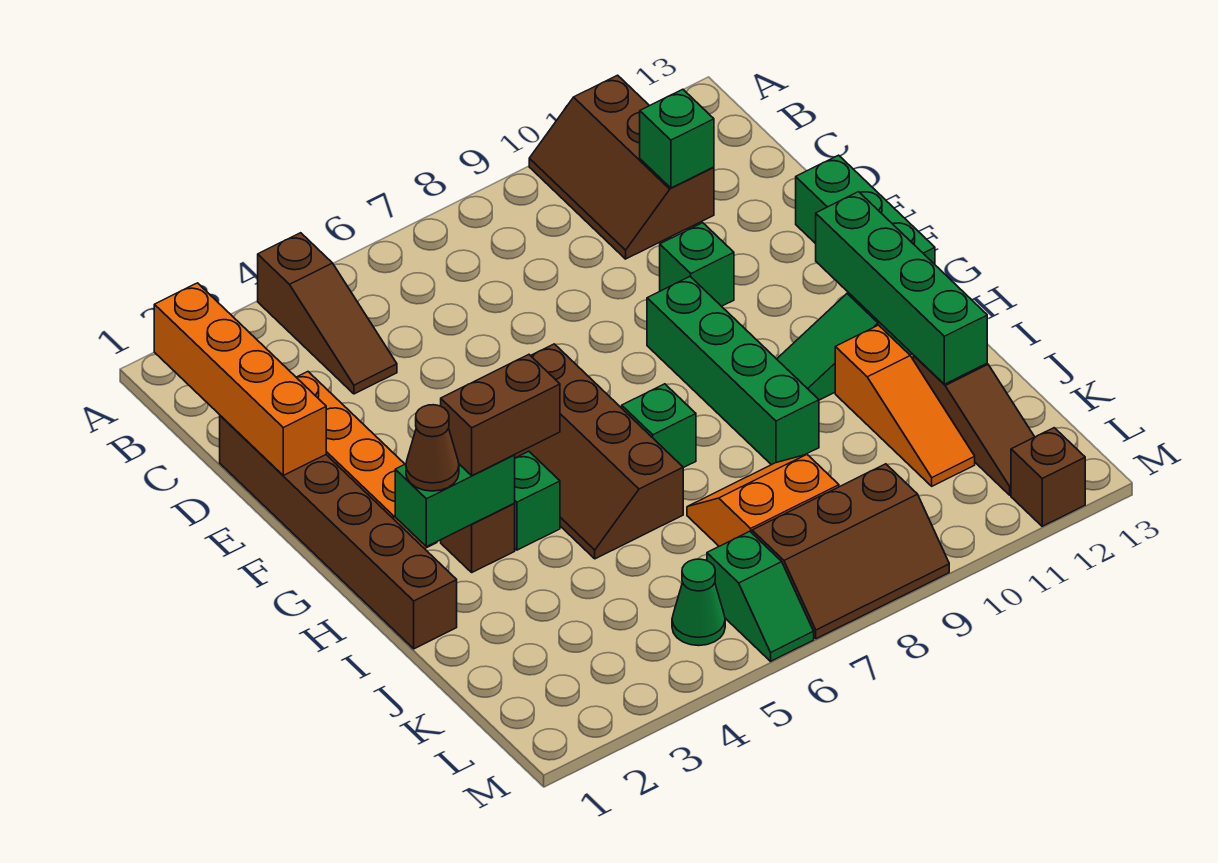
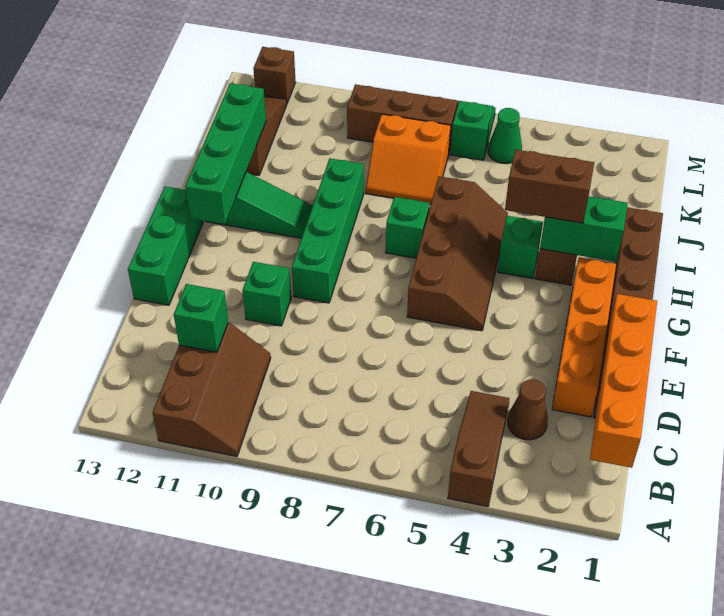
brown 1x1 cone [406,405,459,491] -> brown 1x1 cone moved to [508,379,548,440]
orange 1x3 slope [835,325,975,486] -> none

